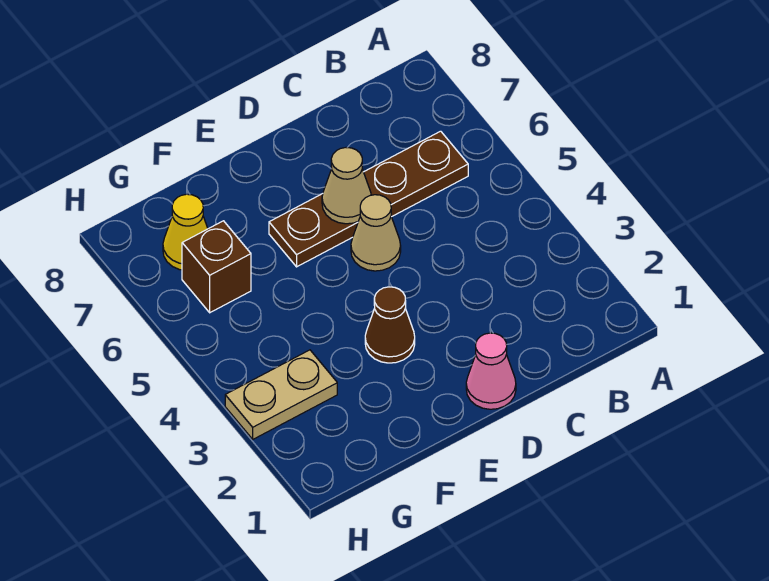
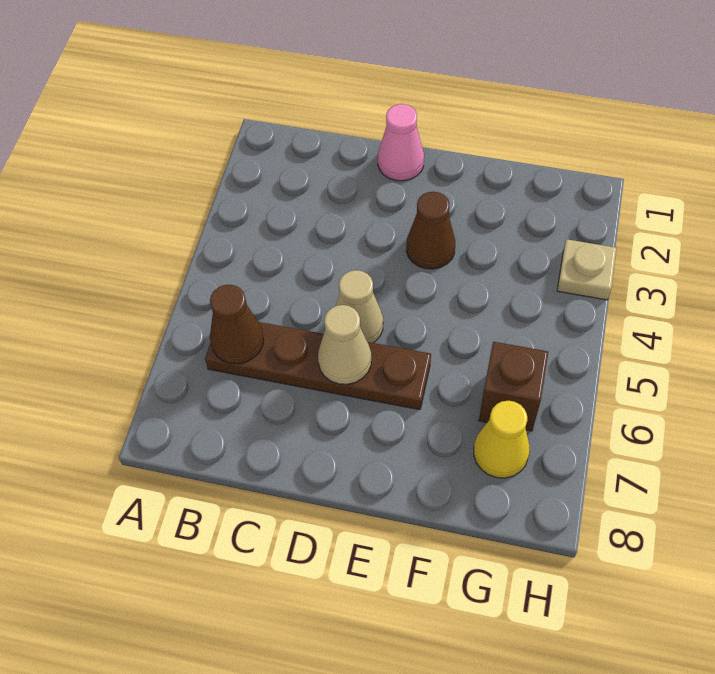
none -> brown 1x1 cone [210,285,264,364]
tan 1x2 plate [225,350,337,439] -> tan 1x1 plate [557,239,616,300]

